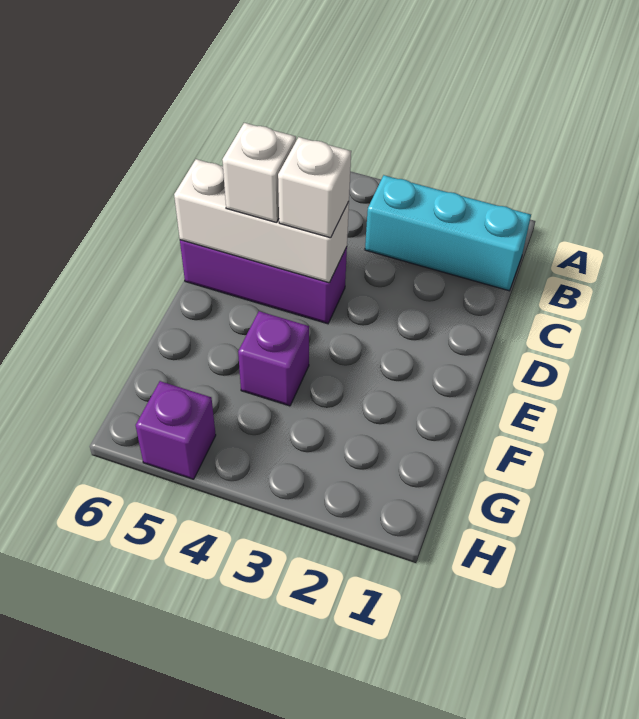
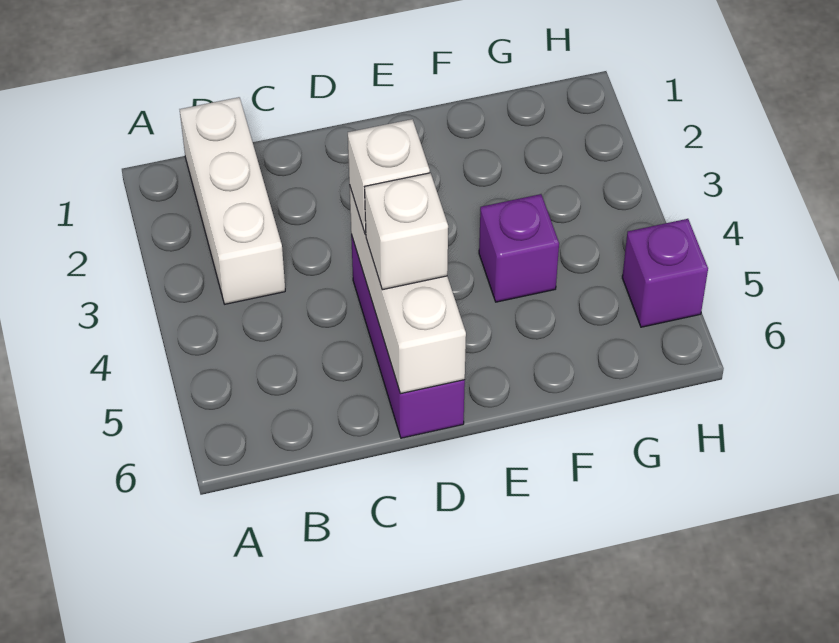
cyan 1x3 brick [365,175,531,291] -> white 1x3 brick [180,97,285,304]

